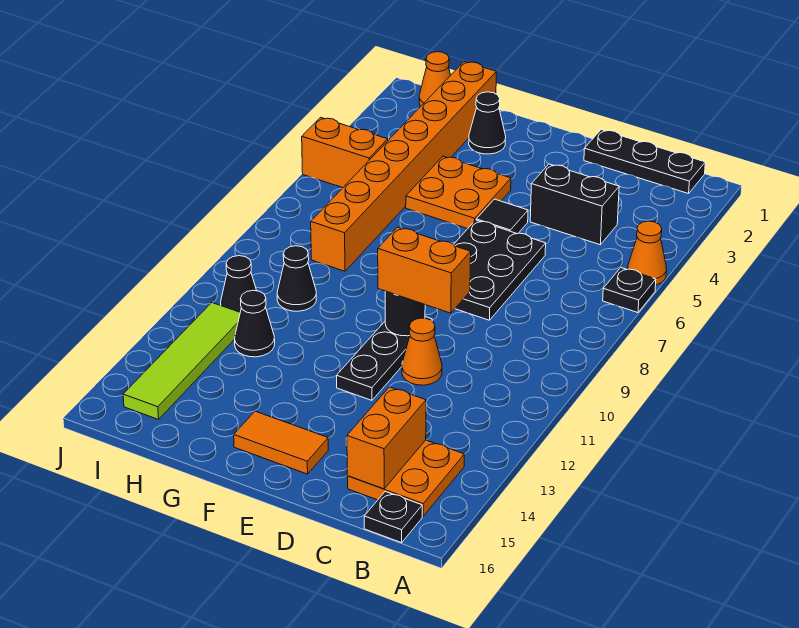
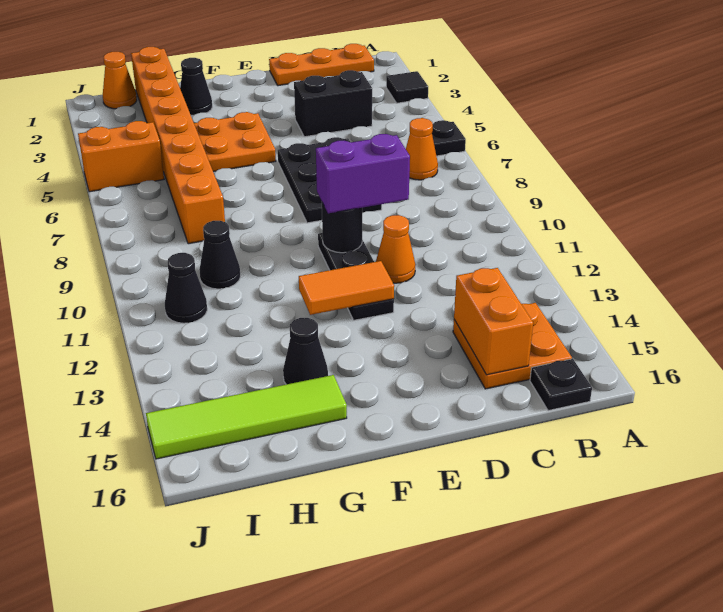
orange 1x1 cone [628,221,667,285] -> orange 1x1 cone moved to [406,118,438,180]
black 1x3 plate [584,130,705,194] -> orange 1x3 plate [269,44,374,86]
orange 1x2 brick [378,227,471,313] -> purple 1x2 brick [316,134,410,213]
black 1x1 tile [476,199,528,234] -> black 1x1 tile moved to [386,71,428,103]
orange 1x2 tile [234,411,328,474] -> orange 1x2 tile moved to [299,261,394,315]
black 1x1 cone [235,290,275,357] -> black 1x1 cone moved to [283,318,328,384]
lime 1x4 tile [123,303,240,419] -> lime 1x4 tile turned to [146,375,347,459]

